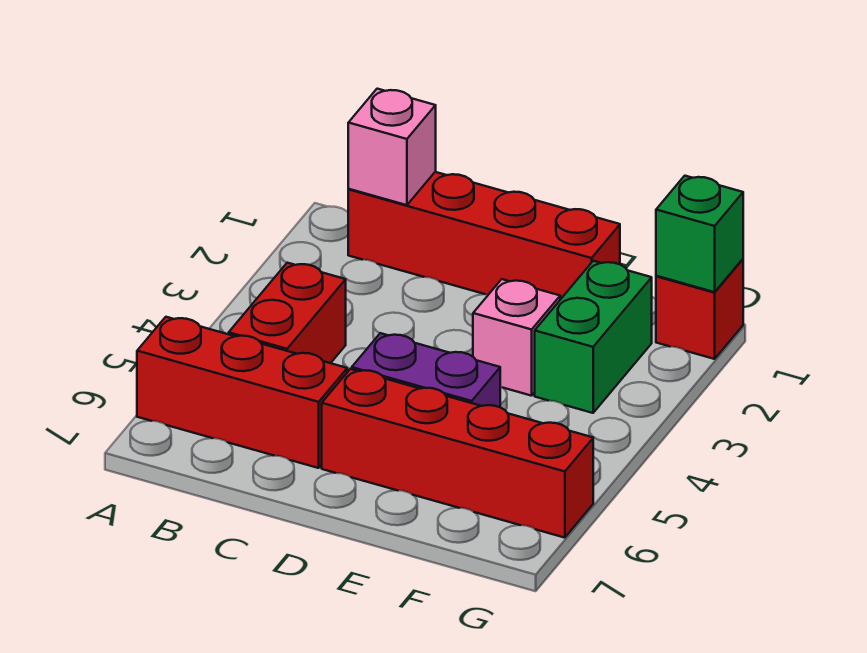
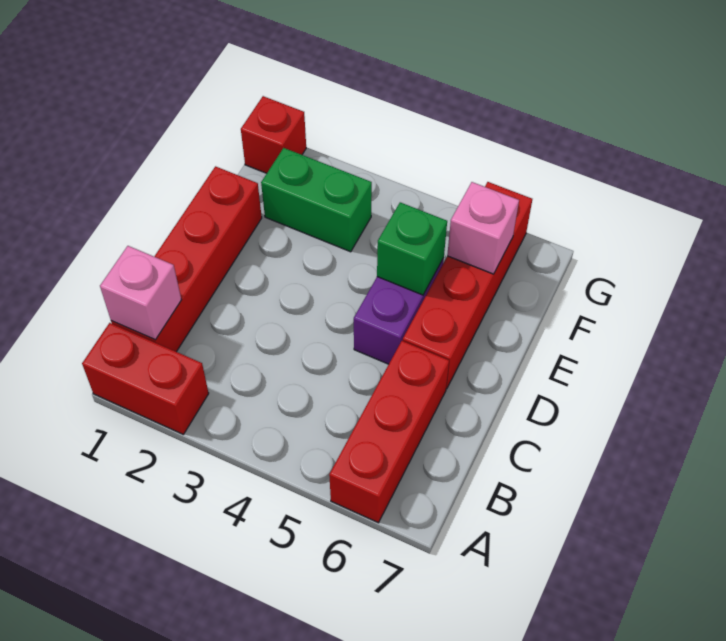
red 1x2 brick [229,263,346,363] -> red 1x2 brick moved to [82,323,209,434]
pink 1x1 brick [473,279,560,396] -> pink 1x1 brick moved to [447,182,519,274]
green 1x1 brick [656,176,743,292] -> green 1x1 brick moved to [377,202,447,295]

